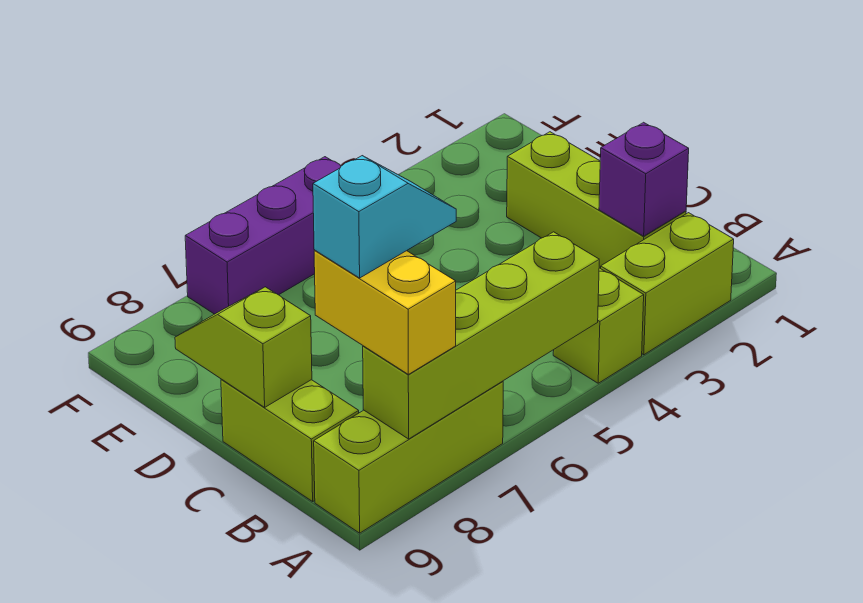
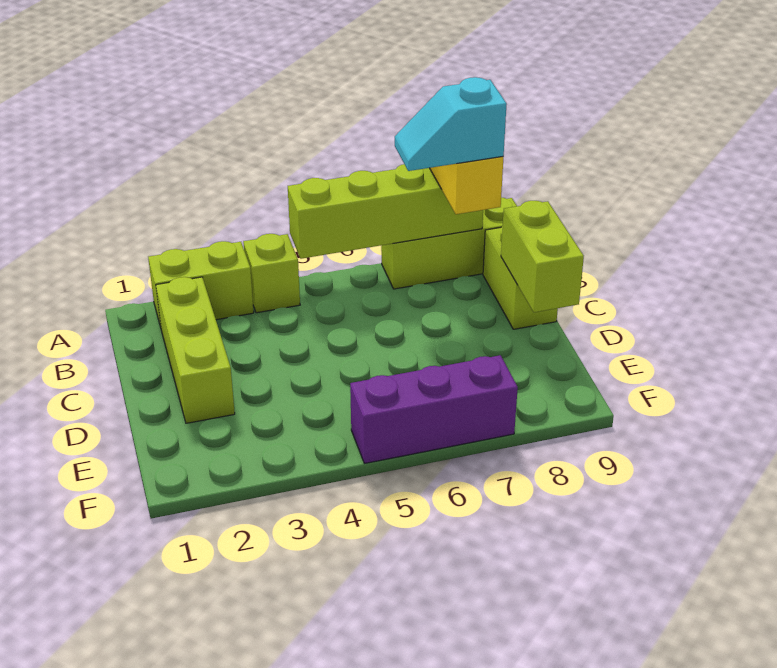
purple 1x1 brick [599,122,689,236] -> none
lime 1x2 slope [175,287,312,407] -> lime 1x2 brick [501,201,584,312]

